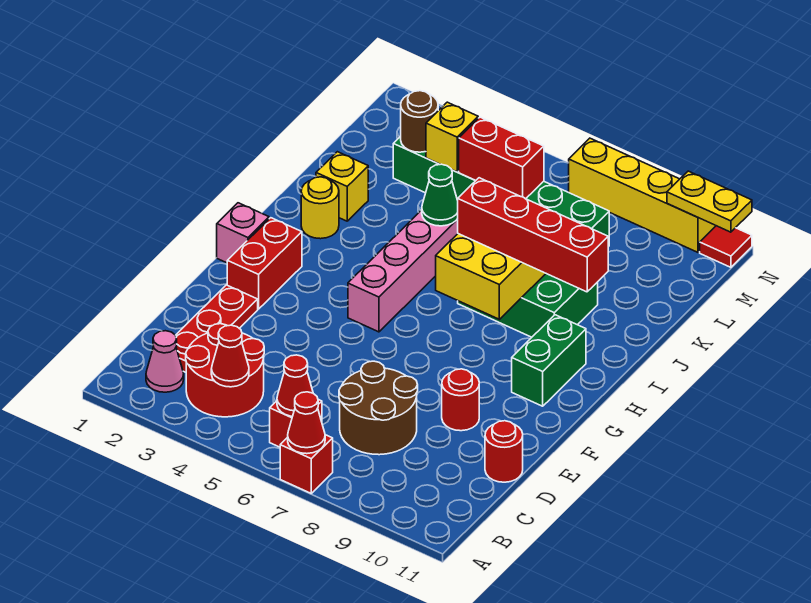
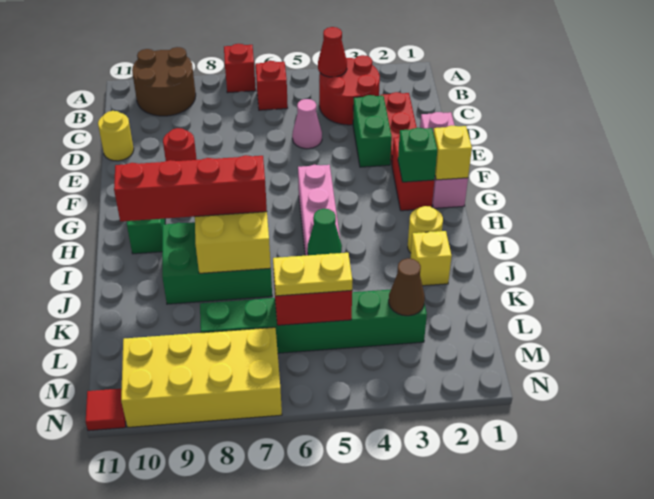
red 1x1 cone [288,392,325,454] -> none
pink 1x1 cone [146,331,184,392] -> pink 1x1 cone moved to [292,99,322,149]
red 1x1 cone [277,355,313,416] -> none
brown 2x2 round brick [339,361,418,455] -> brown 2x2 round brick moved to [132,47,196,116]
none -> green 1x2 brick [353,95,392,167]
red 1x1 round brick [485,421,523,482] -> yellow 1x1 round brick [98,111,134,161]
pink 1x1 brick [217,203,269,263] -> pink 1x3 brick [420,112,468,208]
none -> green 1x1 brick [398,128,437,182]
brown 1x1 round brick [401,91,438,152] -> brown 1x1 cone [389,258,425,316]
yellow 1x1 brick [426,102,478,172] -> yellow 1x1 brick moved to [433,125,472,180]
yellow 1x4 brick [569,138,716,252] -> yellow 2x4 brick [121,327,282,427]
yellow 1x2 plate [667,171,752,232] -> yellow 1x2 plate moved to [273,253,352,296]

